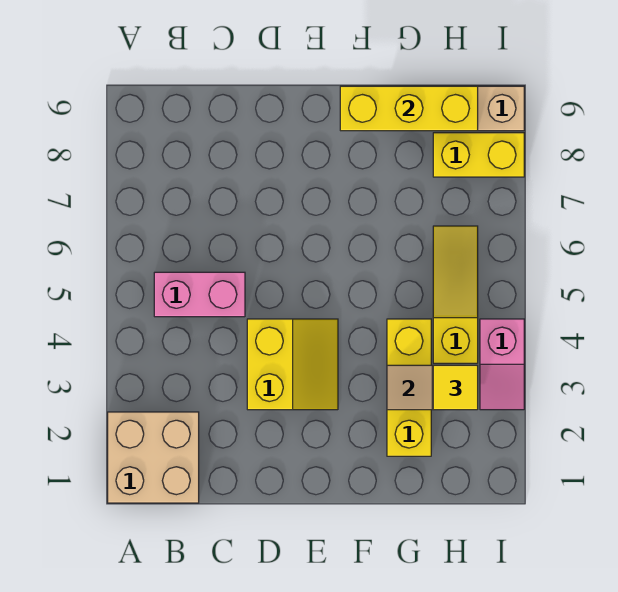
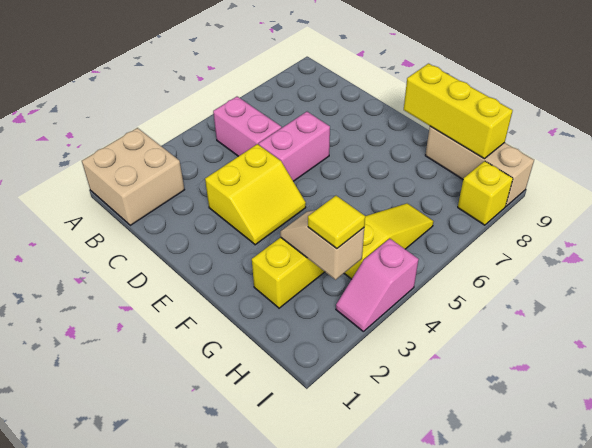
none -> pink 1x2 brick [259,112,330,181]
yellow 1x2 brick [433,133,524,177] -> yellow 1x1 brick [458,161,513,225]

